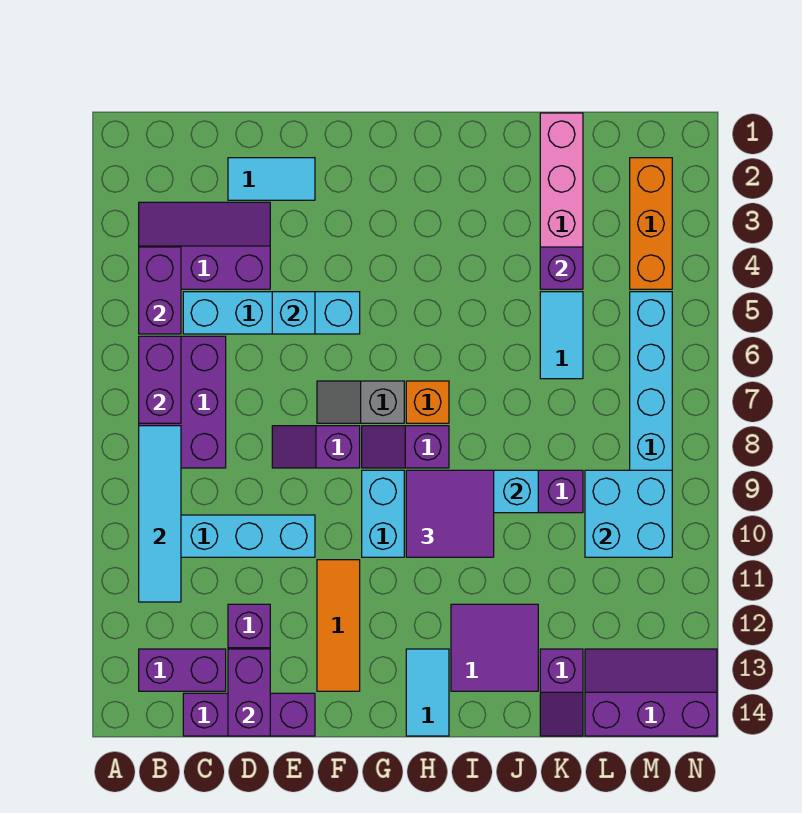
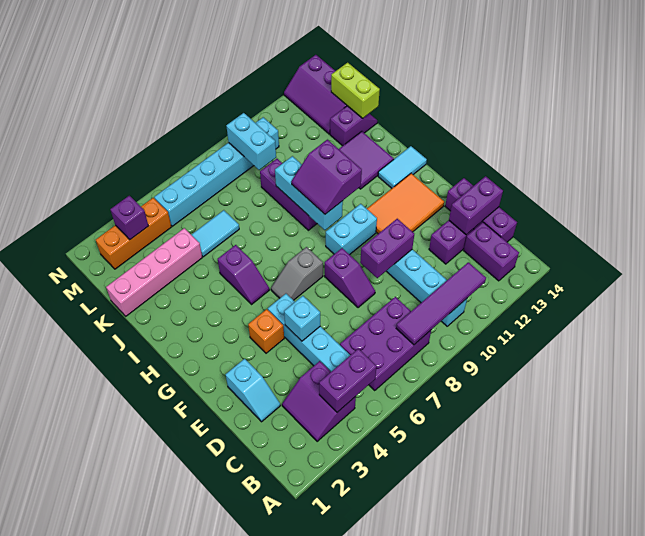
purple 2x3 slope [139,202,270,289] -> purple 2x2 slope [282,361,356,441]
purple 1x2 brick [139,336,181,423] -> purple 1x2 brick moved to [360,219,414,278]
cyan 1x4 tile [139,426,181,602] -> purple 1x4 tile [396,262,486,345]
cyan 1x2 tile [228,158,315,200] -> cyan 1x2 slope [226,359,280,422]
grey 1x2 slope [317,381,404,423] -> grey 1x2 slope turned to [271,247,323,300]
orange 1x3 tile [317,560,360,691] -> orange 2x3 tile [367,173,444,234]
purple 1x2 slope [362,426,449,468] -> purple 1x2 slope moved to [218,245,269,304]
orange 1x1 brick [406,381,449,423] -> orange 1x1 brick moved to [248,309,284,353]
purple 2x2 tile [406,470,494,557] -> purple 2x2 slope [291,140,362,214]
purple 1x1 brick [540,247,583,289] -> purple 1x1 brick moved to [110,196,148,240]
none -> lime 1x2 brick [331,63,380,118]
cyan 2x2 brick [585,470,672,557] -> cyan 1x2 brick [226,113,276,170]

